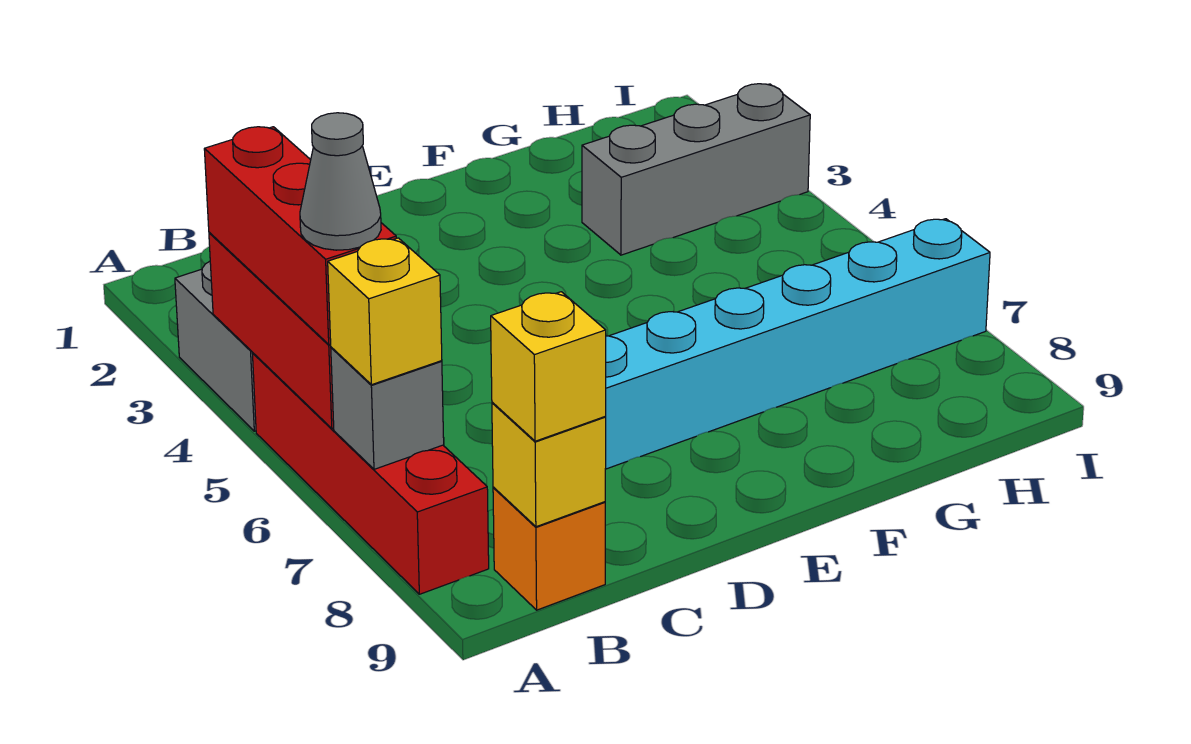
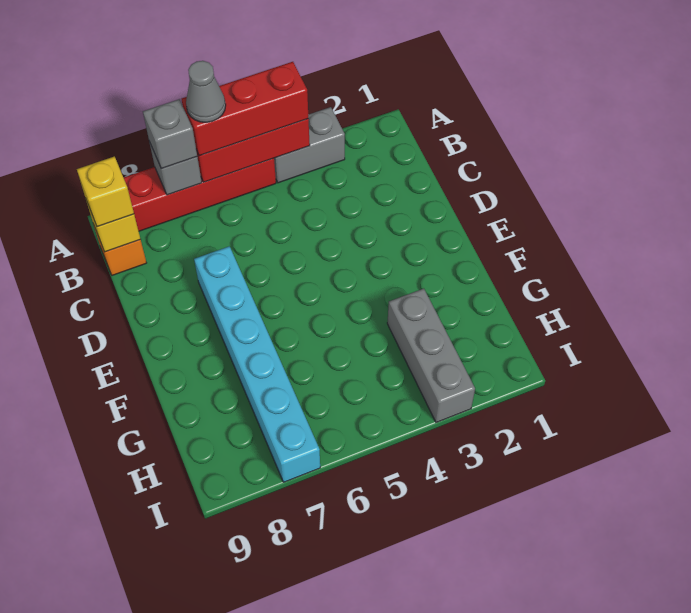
yellow 1x1 brick [328,238,442,385] -> grey 1x1 brick [143,99,197,169]

